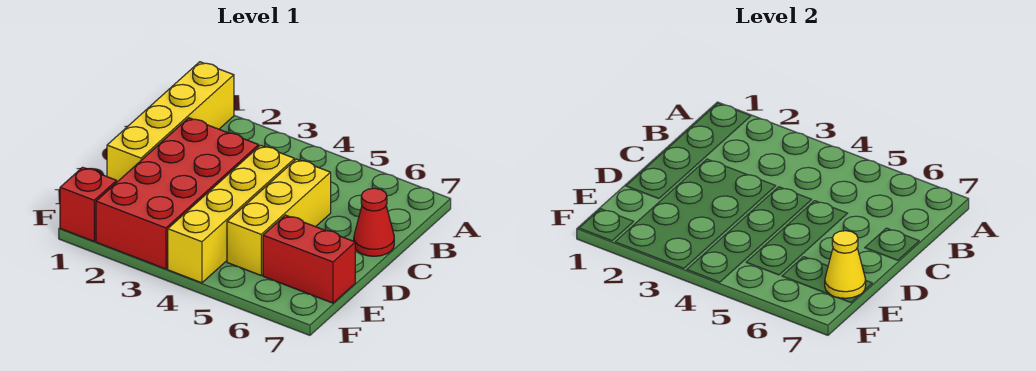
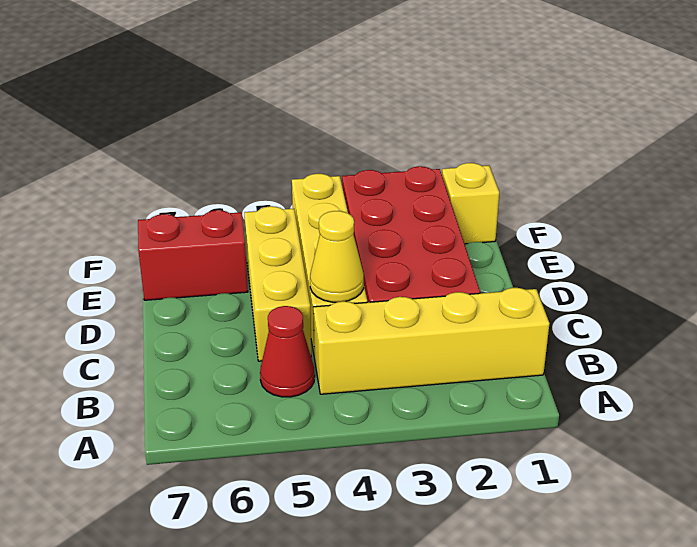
yellow 1x4 brick [107,62,234,182] -> yellow 1x4 brick turned to [313,288,549,394]
red 1x1 cone [354,188,394,256] -> red 1x1 cone moved to [260,306,315,397]
yellow 1x1 cone [825,231,866,298] -> yellow 1x1 cone moved to [310,211,364,302]
red 1x1 brick [60,167,117,241] -> yellow 1x1 brick [442,163,499,244]

